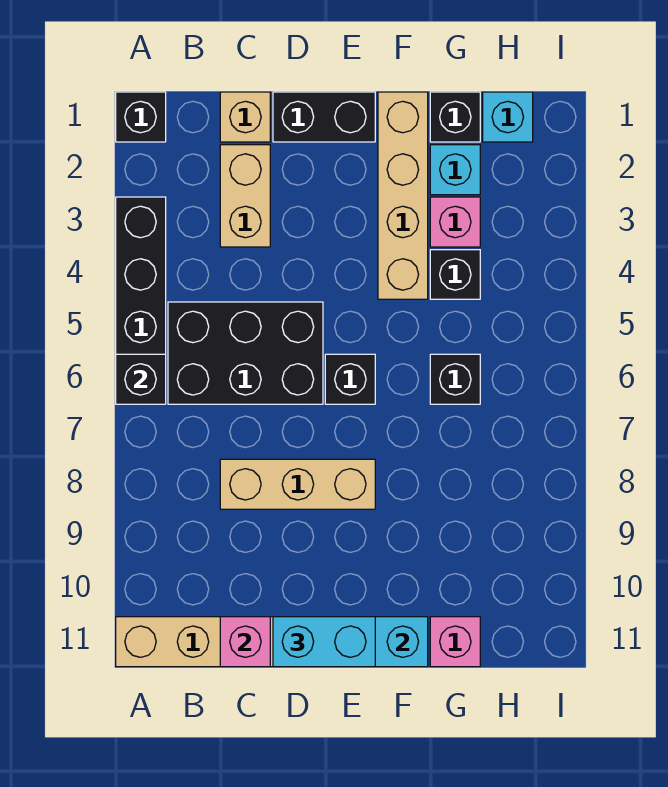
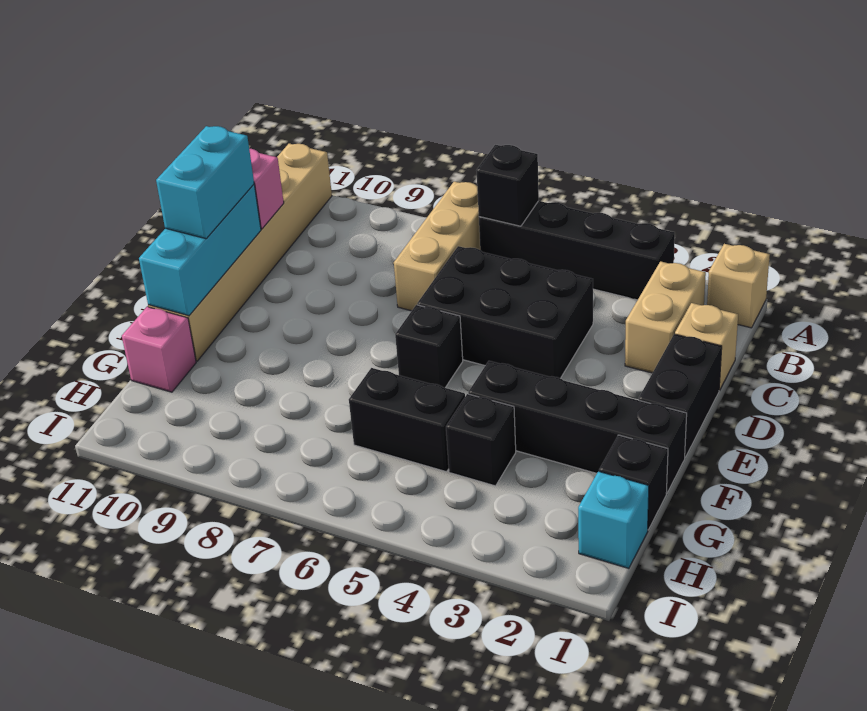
black 1x1 brick [116,92,166,142] -> tan 1x1 brick [707,244,770,328]
black 2x3 brick [168,302,323,404] -> black 2x3 brick turned to [417,246,593,378]
tan 1x2 brick [220,145,270,247] -> tan 1x2 brick turned to [625,262,706,373]
tan 1x3 brick [220,459,375,509] -> tan 1x3 brick moved to [394,182,480,311]
tan 1x4 brick [378,92,428,299] -> black 1x4 brick [468,361,687,493]
cyan 1x1 brick [430,145,480,195] -> none
pink 1x1 brick [430,197,480,247] -> none
black 1x1 brick [430,354,480,404] -> black 1x2 brick [349,368,465,472]

